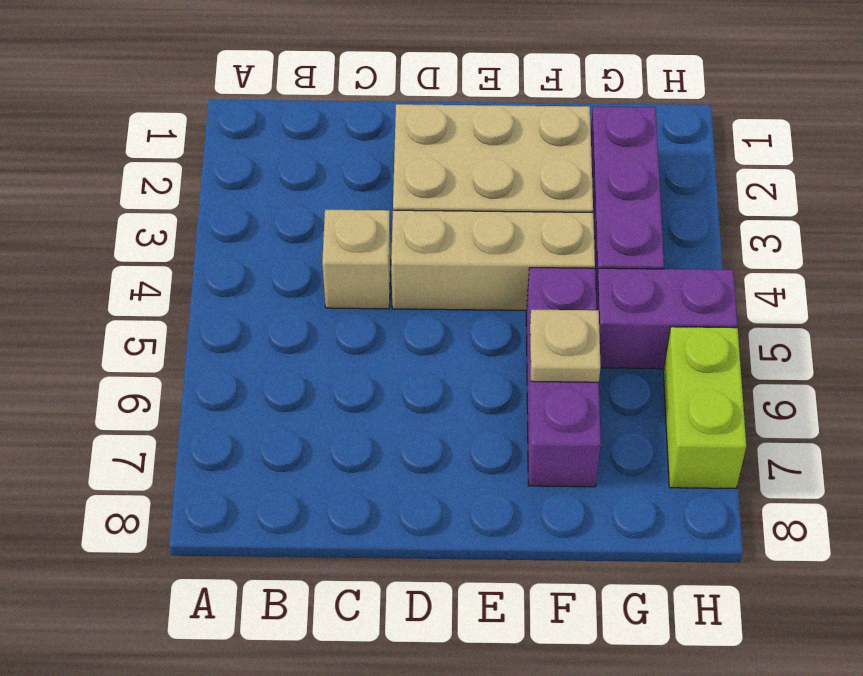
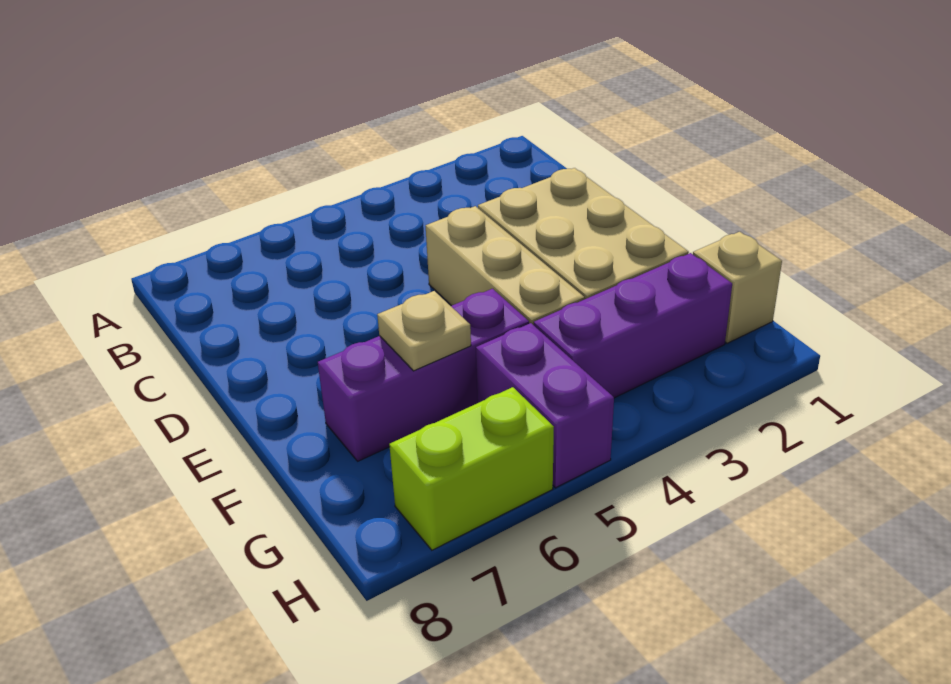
tan 1x1 brick [322,210,391,309] -> tan 1x1 brick moved to [693,232,782,343]

